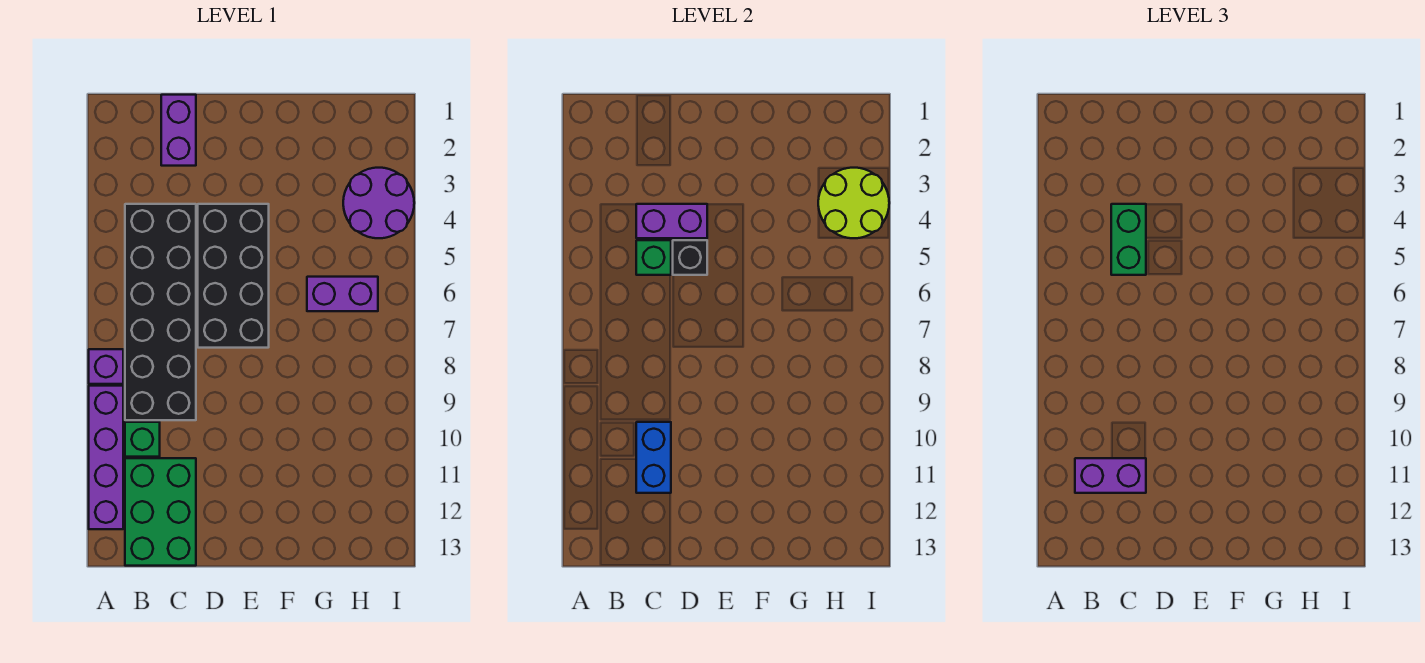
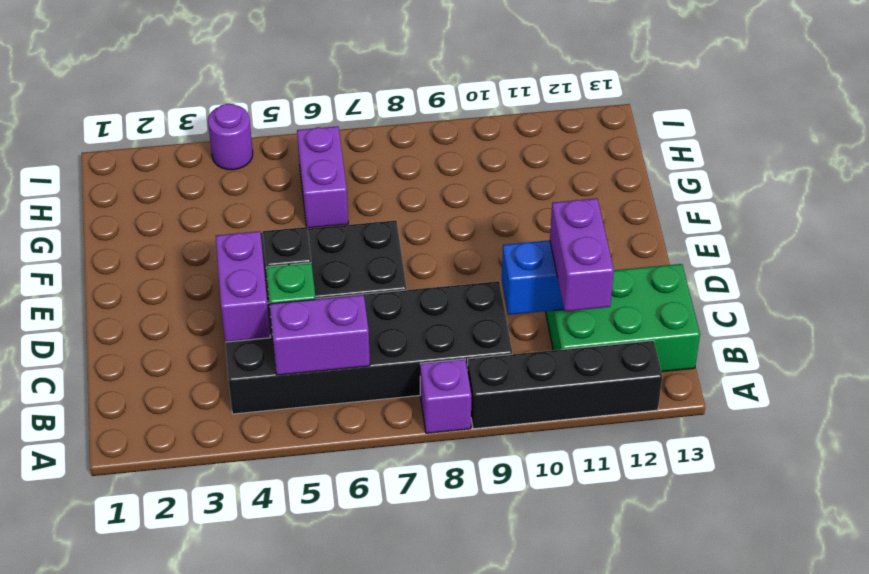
purple 1x4 brick [89,386,123,529] -> black 1x4 brick [467,341,662,429]
green 1x1 brick [125,422,160,457] -> none
purple 1x2 brick [161,95,196,166] -> purple 1x2 brick moved to [270,295,370,375]
green 1x2 brick [1111,204,1146,275] -> none
purple 2x2 round brick [343,168,414,238] -> purple 1x1 round brick [208,104,253,170]
lime 2x2 round brick [818,168,889,238] -> none

